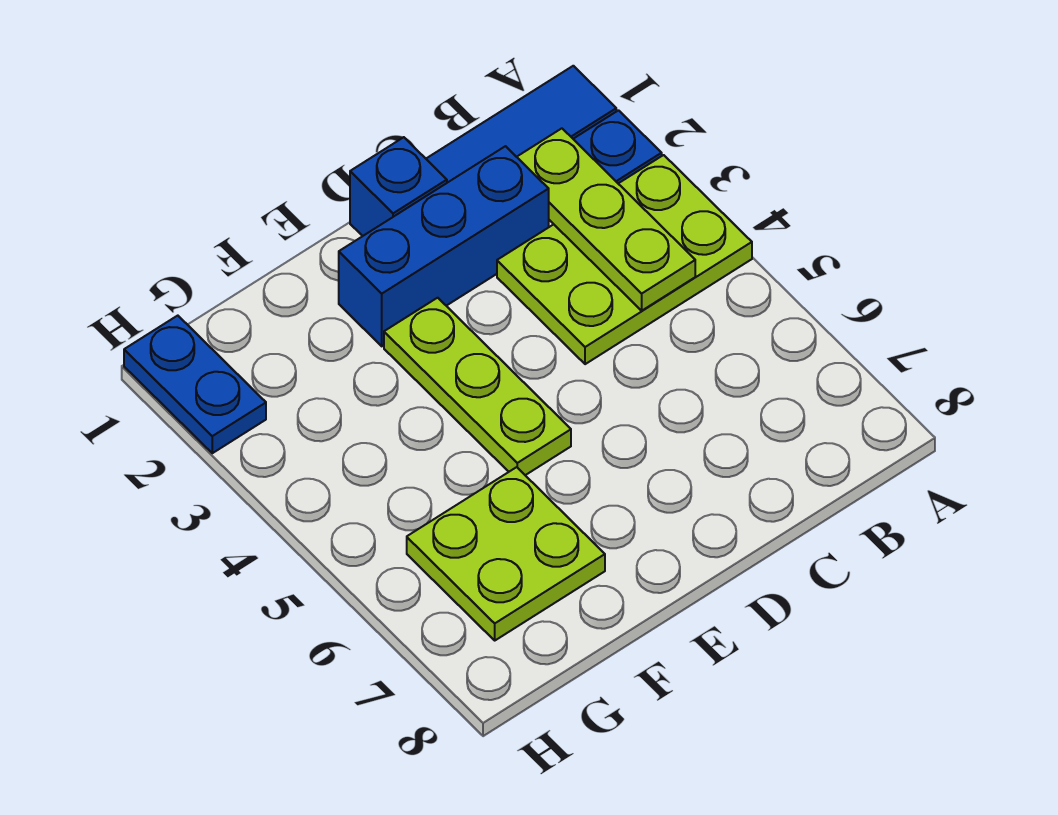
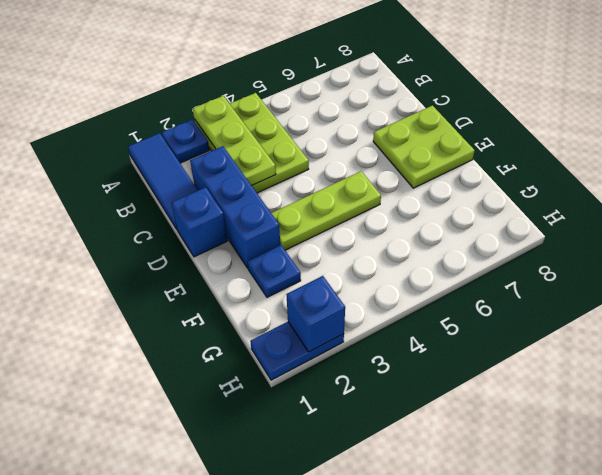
lime 1x3 plate [517,128,695,311] -> lime 1x3 plate turned to [193,96,276,185]
none -> blue 1x1 plate [248,245,301,297]
lime 2x2 plate [407,467,605,640] -> lime 2x2 plate moved to [373,106,475,188]
none -> blue 1x1 brick [286,276,345,352]

